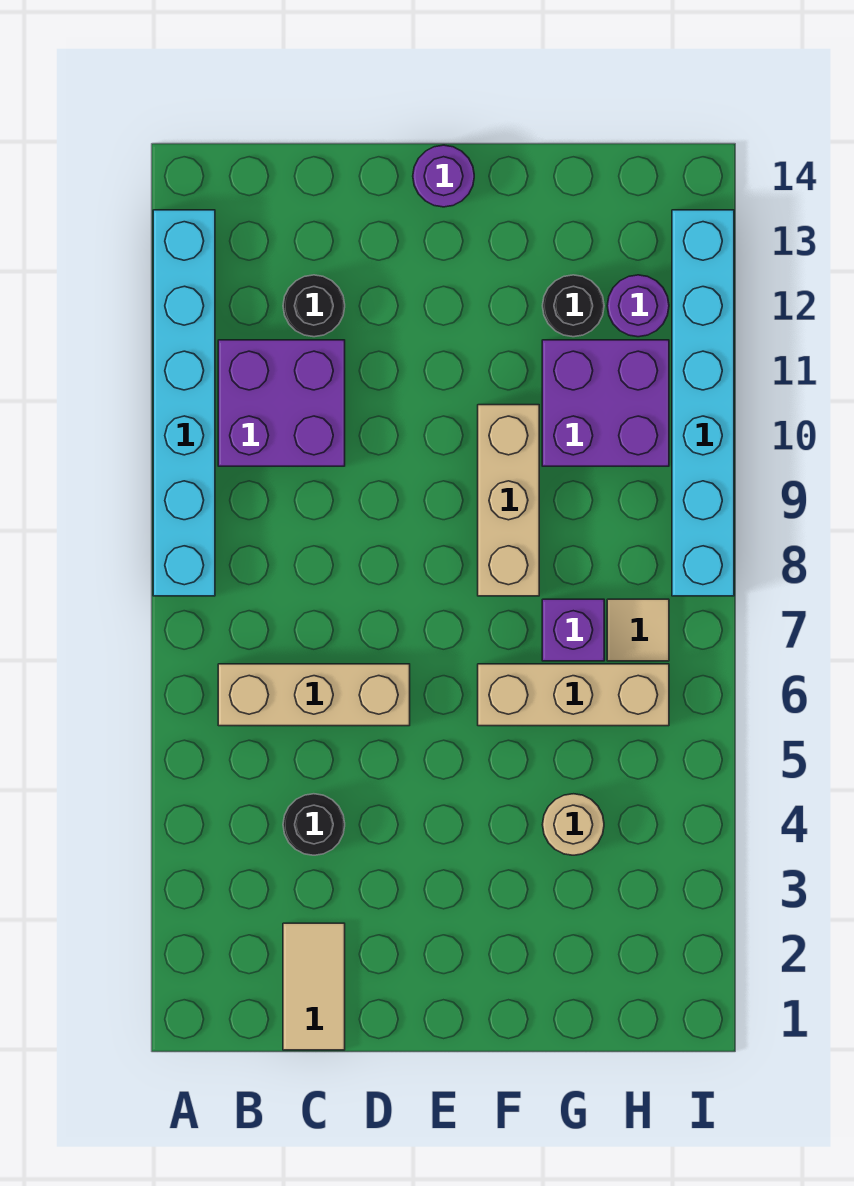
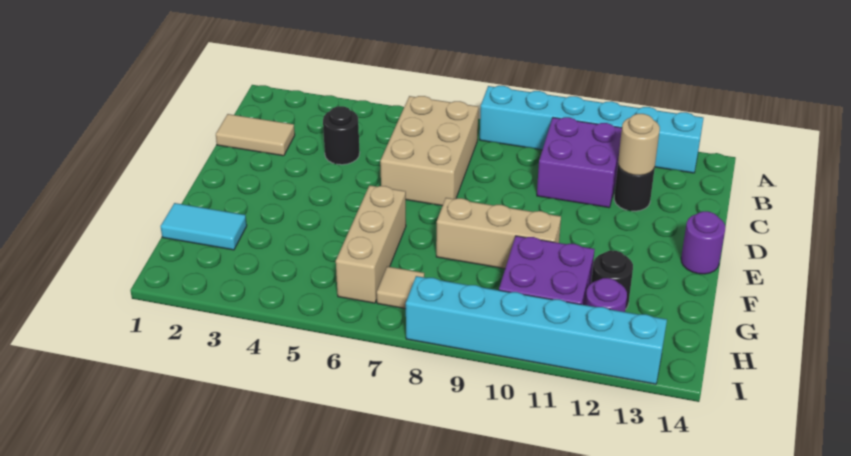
tan 1x3 brick [218,664,410,726] -> tan 2x3 brick [380,96,478,206]
none -> cyan 1x2 tile [161,203,247,250]
tan 1x1 round brick [542,794,604,855] -> tan 1x1 round brick moved to [618,114,660,175]
purple 1x1 brick [542,599,604,661] -> none

